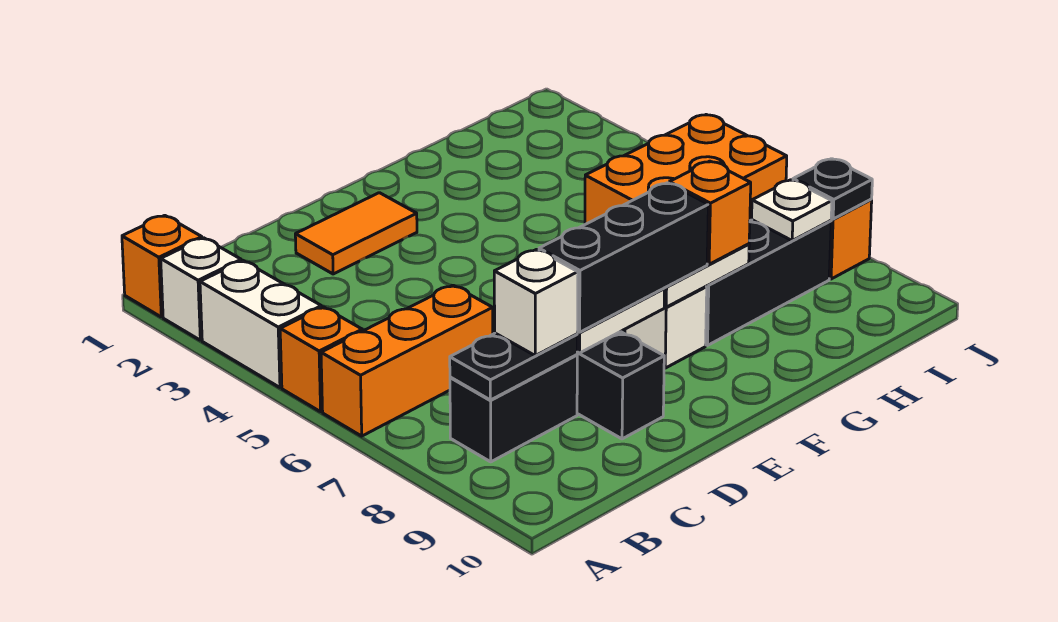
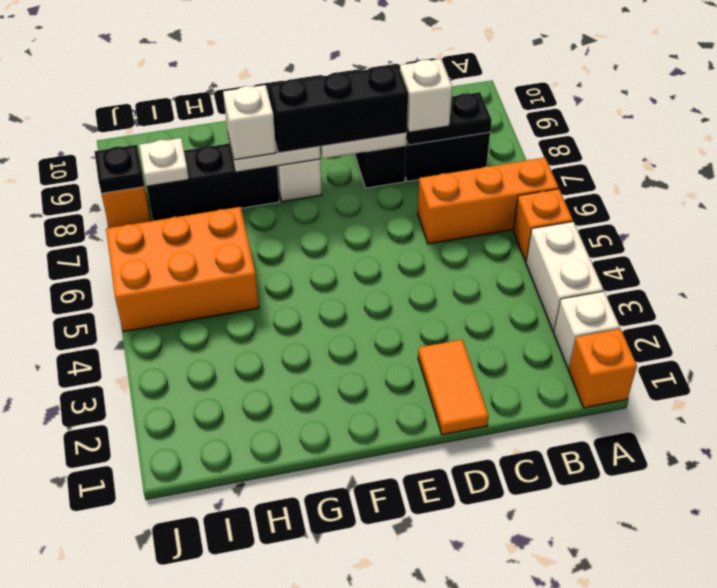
orange 1x2 tile [295,193,417,274] -> orange 1x2 tile turned to [418,340,488,435]
orange 1x1 brick [669,161,751,264] -> white 1x1 brick [223,85,276,160]

